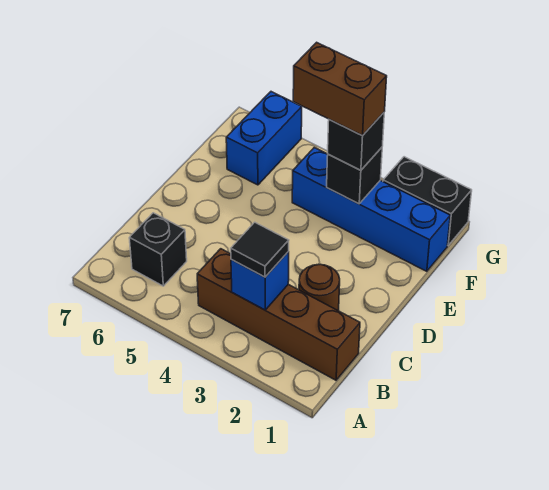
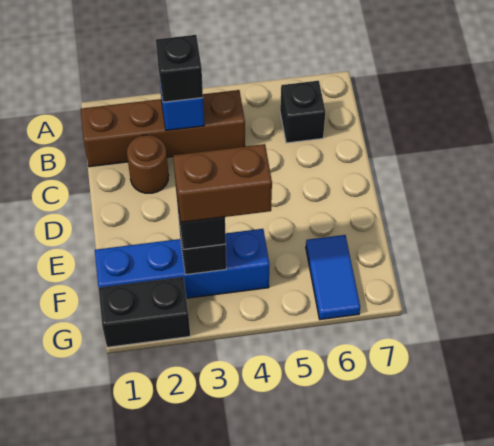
black 1x1 tile [231,222,289,277] -> black 1x1 brick [156,35,203,102]
blue 1x2 brick [226,92,302,185] -> blue 1x2 tile [306,235,360,320]

